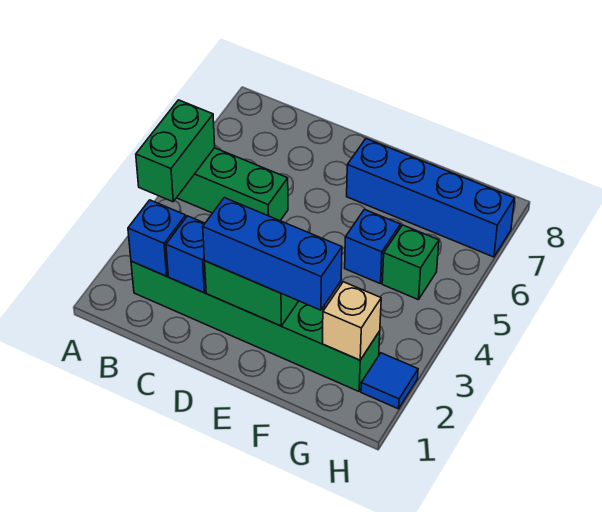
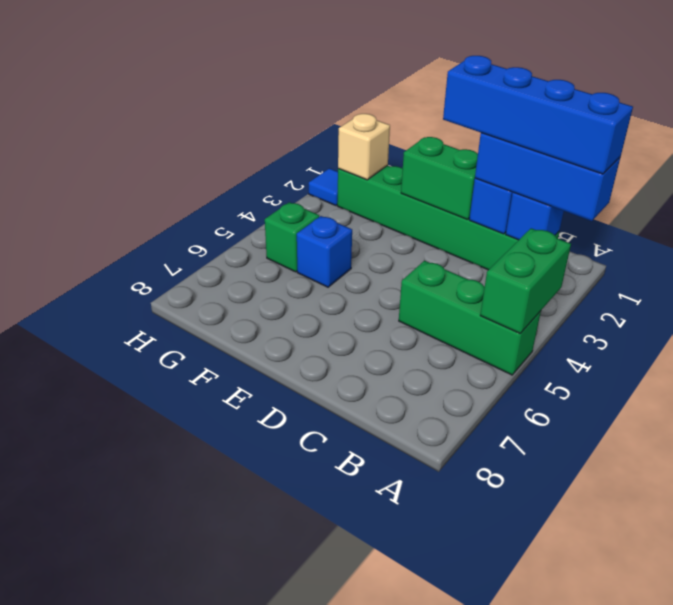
blue 1x3 brick [203,198,342,310] -> blue 1x3 brick moved to [475,133,620,221]
blue 1x4 brick [347,139,515,257] -> blue 1x4 brick moved to [443,56,633,174]

